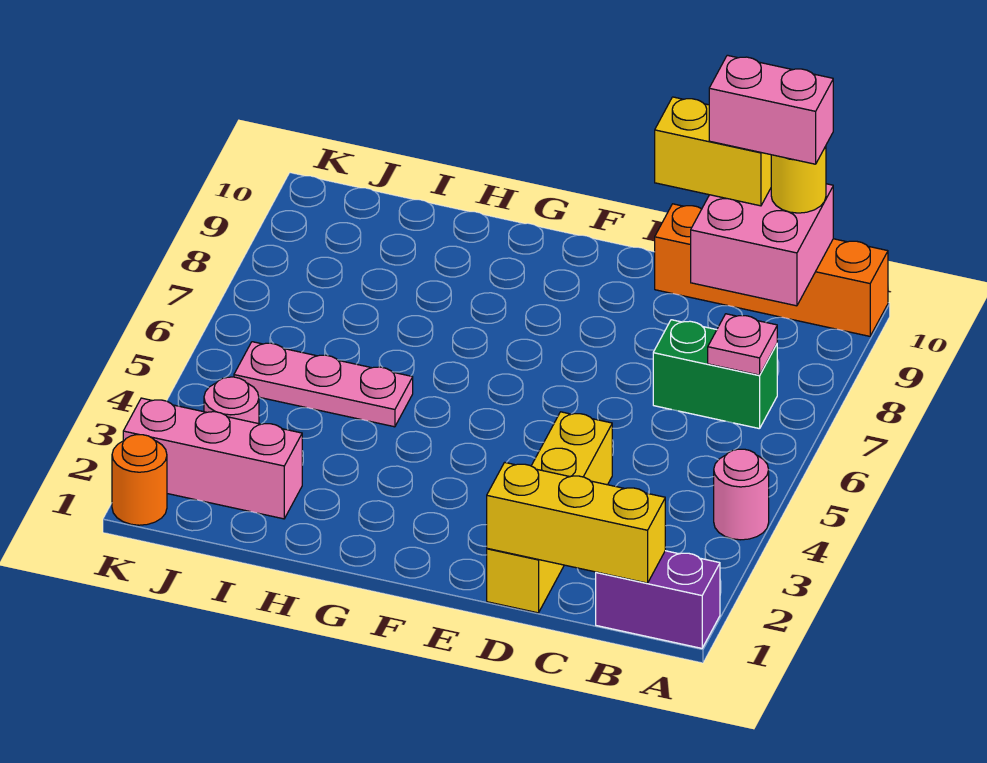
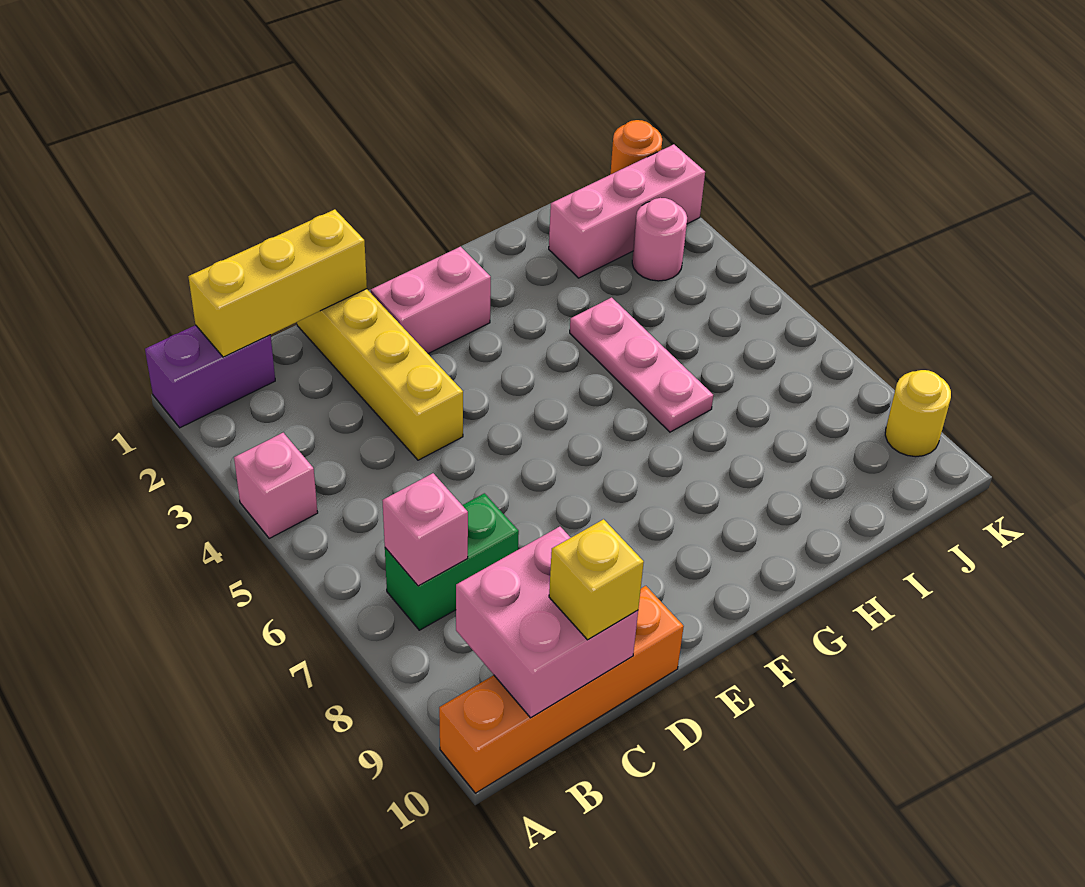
pink 1x1 round brick [714,449,769,540] -> pink 1x1 brick [234,433,318,538]
pink 1x1 plate [708,314,777,375] -> pink 1x1 brick [382,473,468,586]
yellow 1x1 round brick [771,146,826,213] -> yellow 1x1 round brick moved to [885,370,951,457]
pink 1x2 brick [709,55,833,164] -> pink 1x2 brick moved to [371,246,491,354]
yellow 1x2 brick [655,97,771,206] -> yellow 1x1 brick [549,519,644,640]
pink 1x3 plate [234,342,413,427] -> pink 1x3 plate turned to [570,297,713,432]

